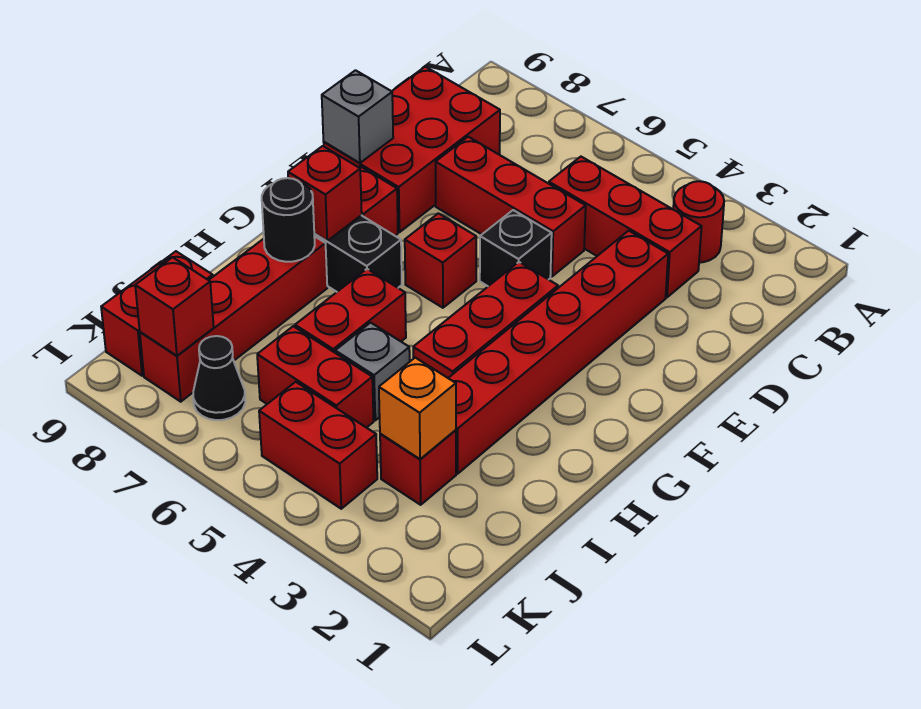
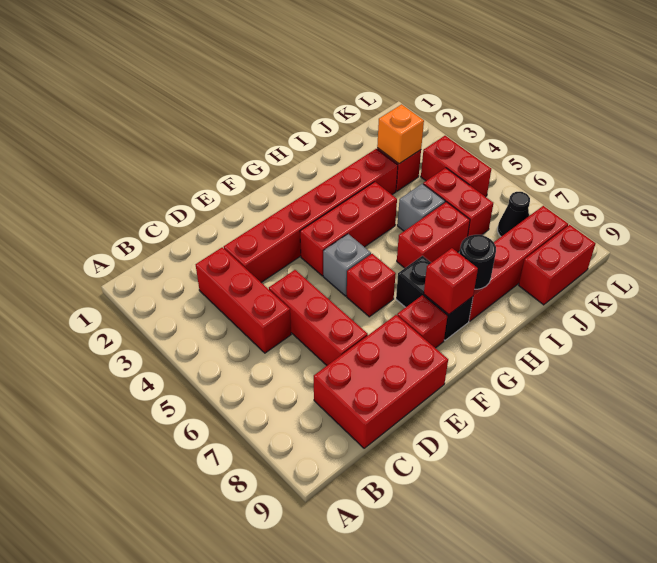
red 1x1 round brick [673,181,724,263] -> none
black 1x1 brick [480,210,552,286] -> none
grey 1x1 brick [322,70,393,163] -> grey 1x1 brick moved to [323,234,371,296]
red 1x1 brick [135,257,214,356] -> none

